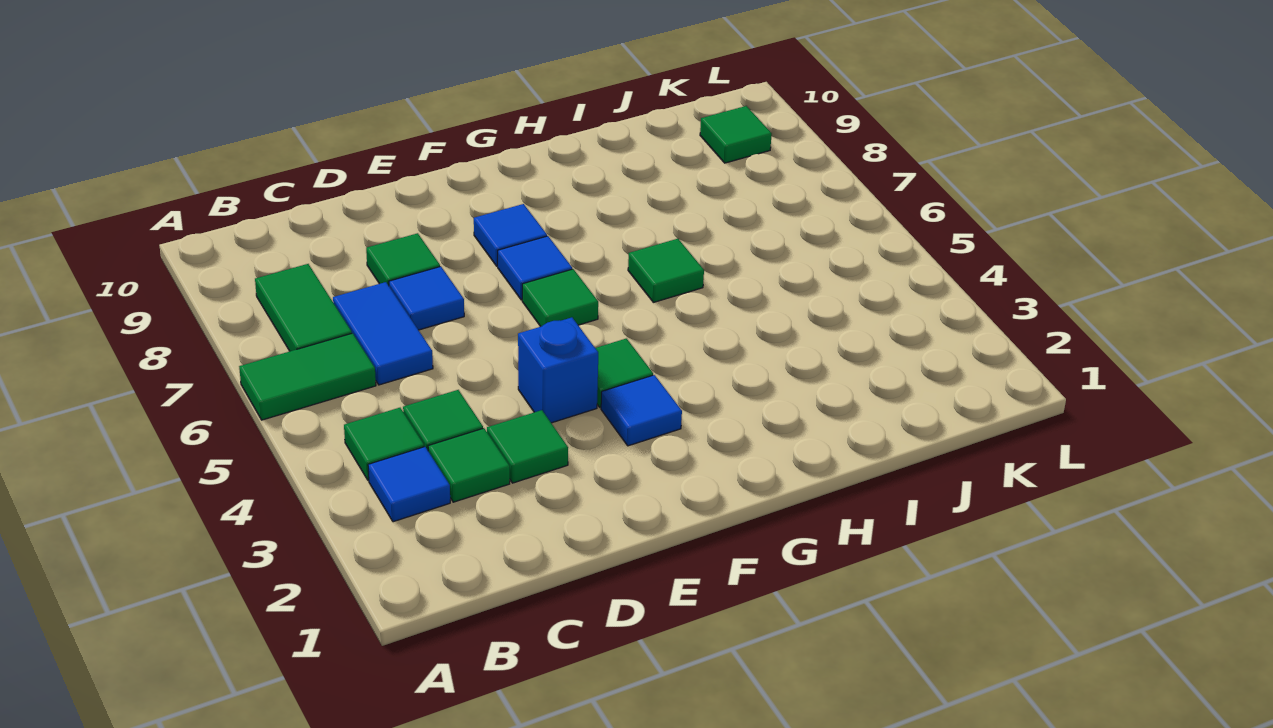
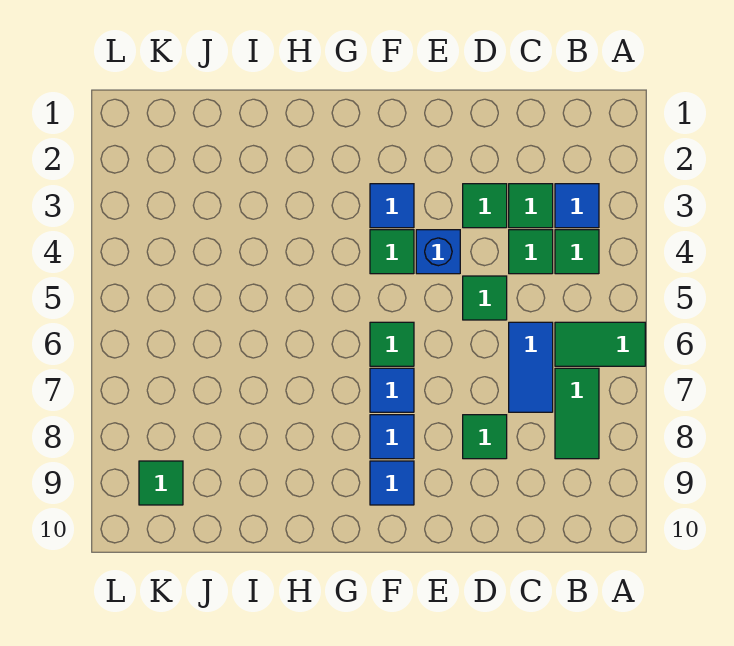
blue 1x1 tile [389,266,464,330] -> blue 1x1 tile moved to [370,461,414,505]
green 1x1 tile [628,239,704,302] -> green 1x1 tile moved to [463,276,507,320]

